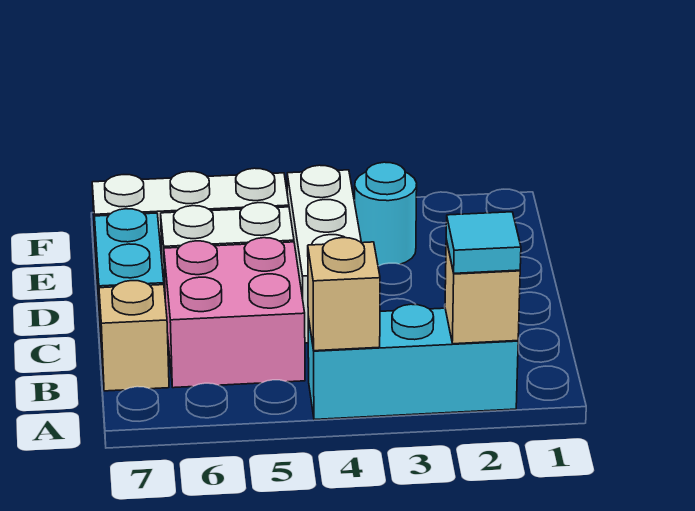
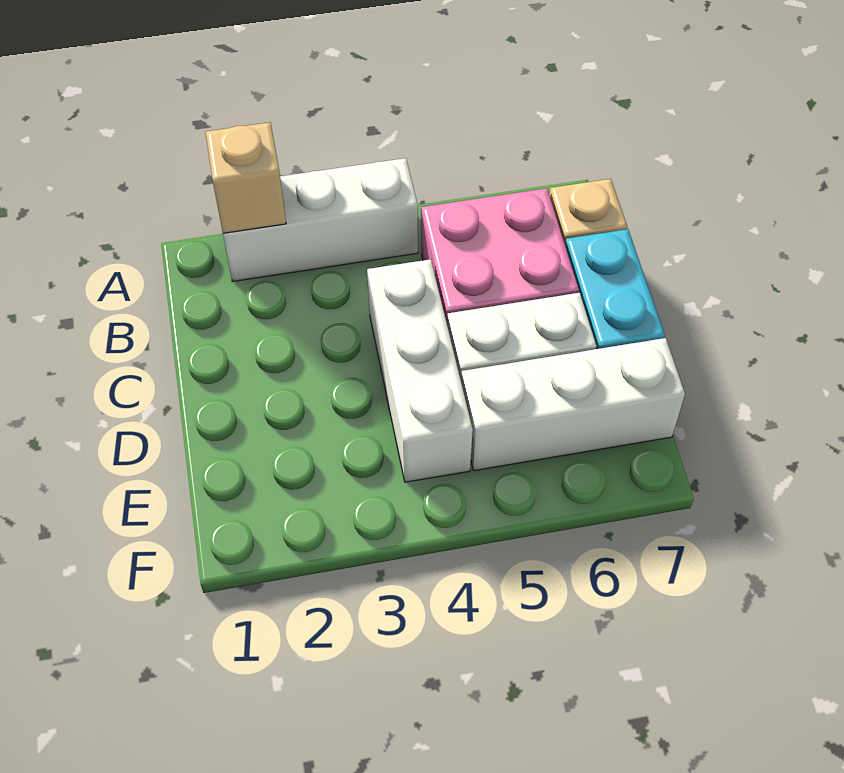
cyan 1x3 brick [308,304,518,420] -> white 1x3 brick [223,158,418,282]
cyan 1x1 tile [446,212,521,273] -> none
tan 1x1 brick [308,238,380,351] -> none
cyan 1x1 round brick [354,162,417,266] -> none

